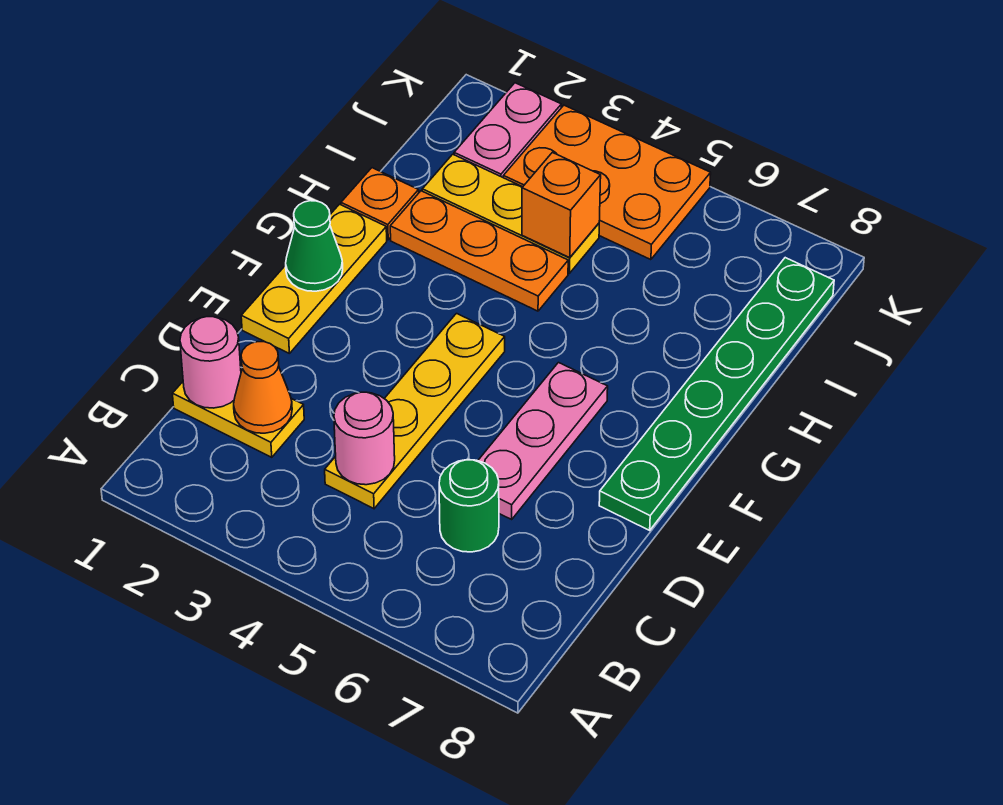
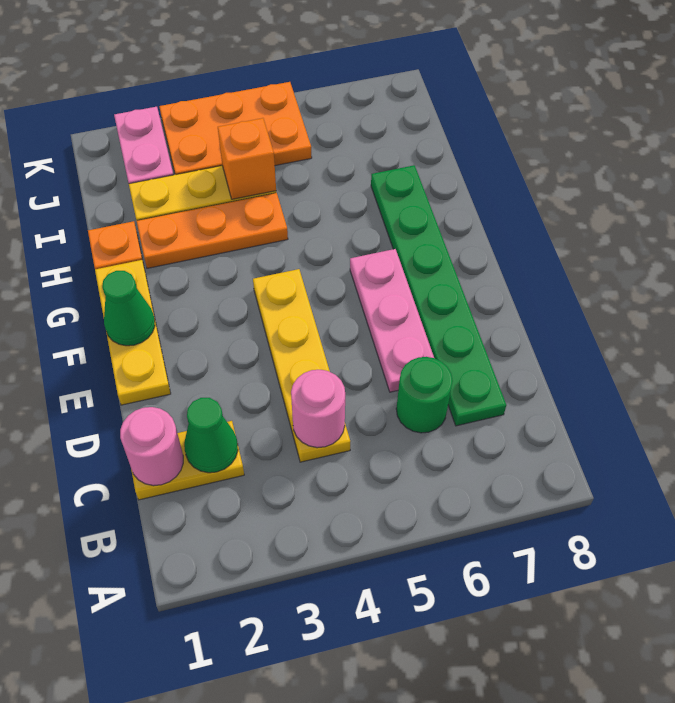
orange 1x1 cone [234,342,292,433] -> green 1x1 cone [184,398,238,473]
green 1x6 plate [599,258,834,530] -> green 1x6 plate moved to [371,165,506,426]

